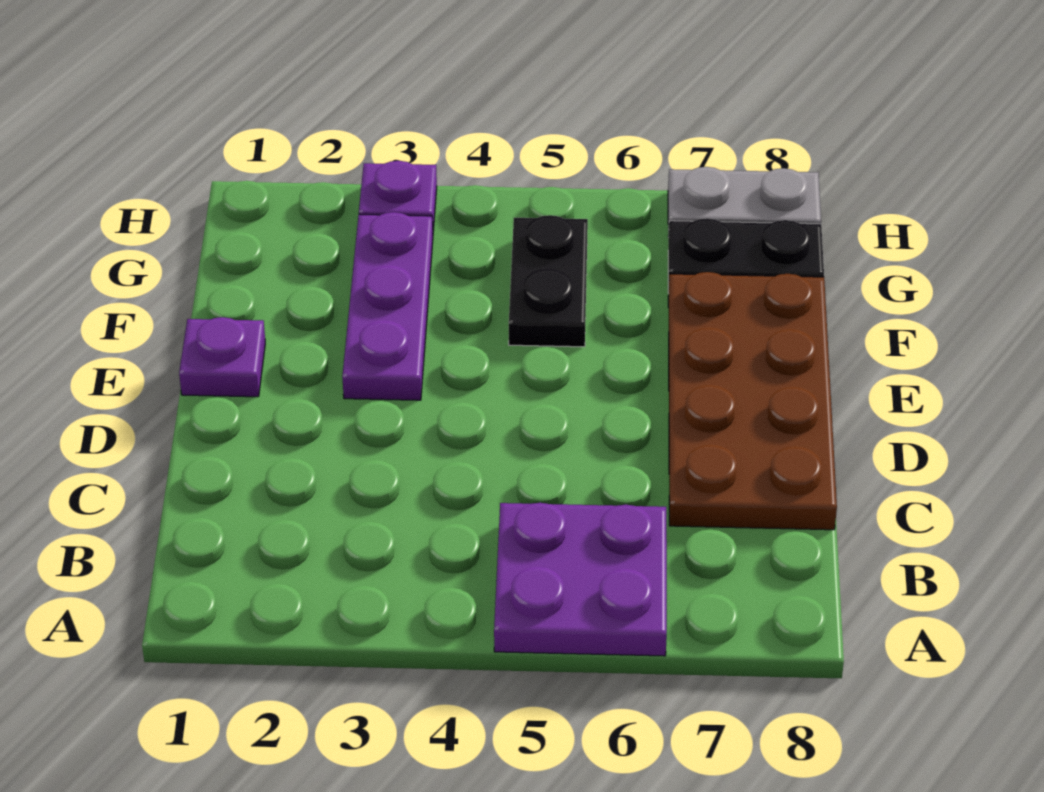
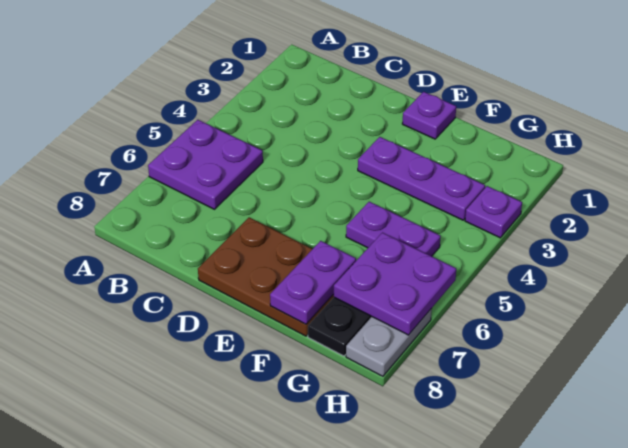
brown 2x4 plate [668,272,837,530] -> brown 2x3 plate [198,217,334,336]
black 1x2 plate [509,215,588,347] -> purple 1x2 plate [346,202,441,256]
none -> purple 1x2 plate [270,241,356,324]
none -> purple 2x2 plate [333,233,456,335]

